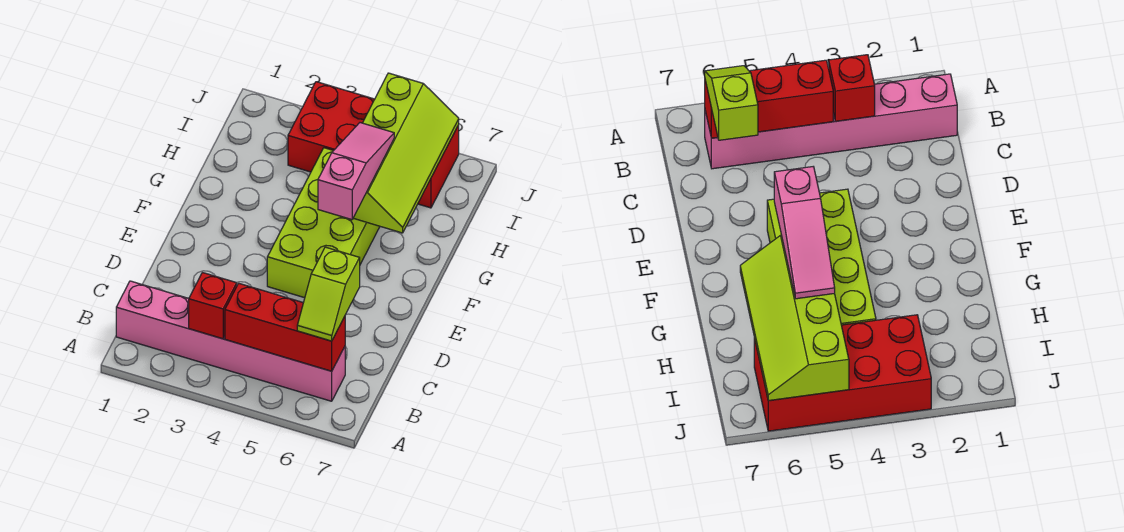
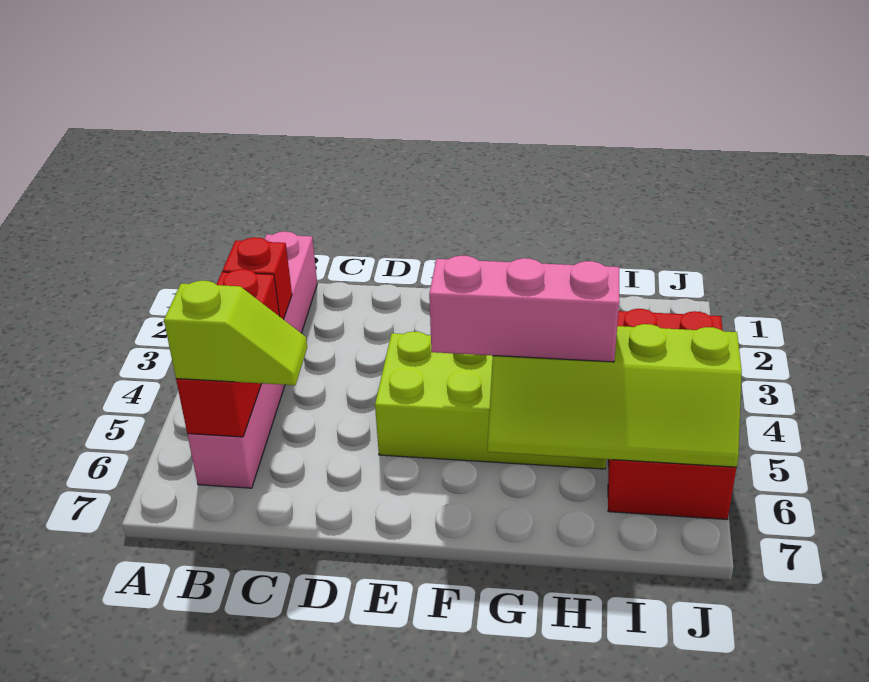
lime 1x2 slope [297,247,360,341] -> lime 1x2 slope turned to [164,281,307,385]
pink 1x3 slope [318,123,394,220] -> pink 1x3 brick [429,256,619,362]

